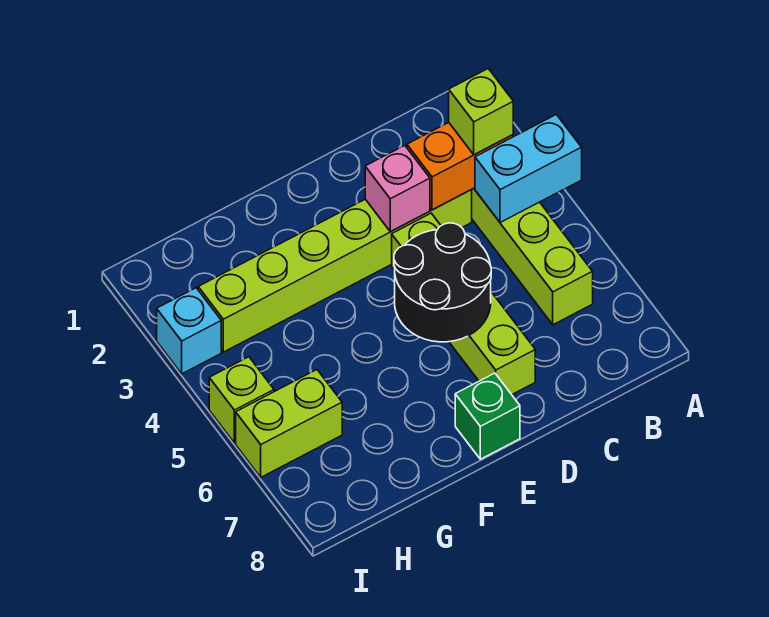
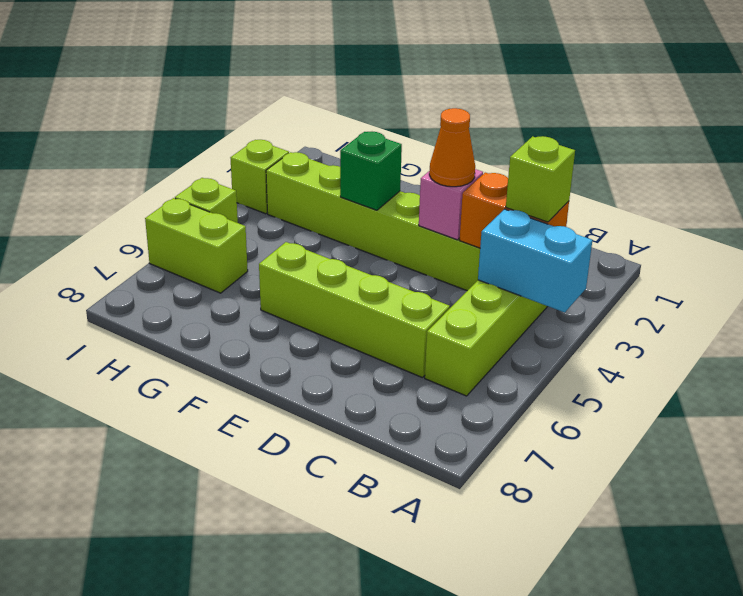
none -> orange 1x1 cone [429,108,475,187]
lime 1x4 brick [392,213,535,395] -> lime 1x4 brick turned to [259,242,450,378]
black 2x2 round brick [394,223,491,342] -> none
green 1x1 brick [455,373,520,459] -> green 1x1 brick moved to [340,132,402,210]
cyan 1x1 brick [157,288,221,374] -> lime 1x1 brick [230,140,289,214]

